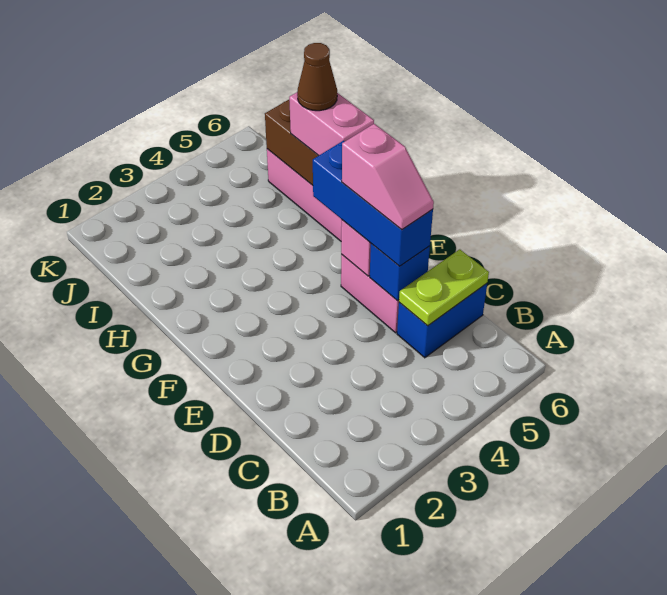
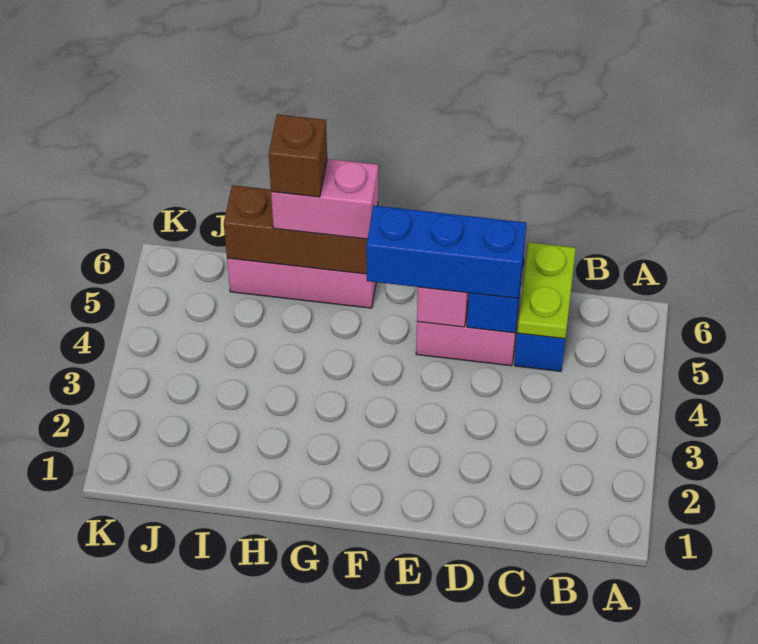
pink 1x2 slope [342,124,434,230] -> none
brown 1x1 cone [297,43,337,111] -> brown 1x1 brick [269,114,327,197]

